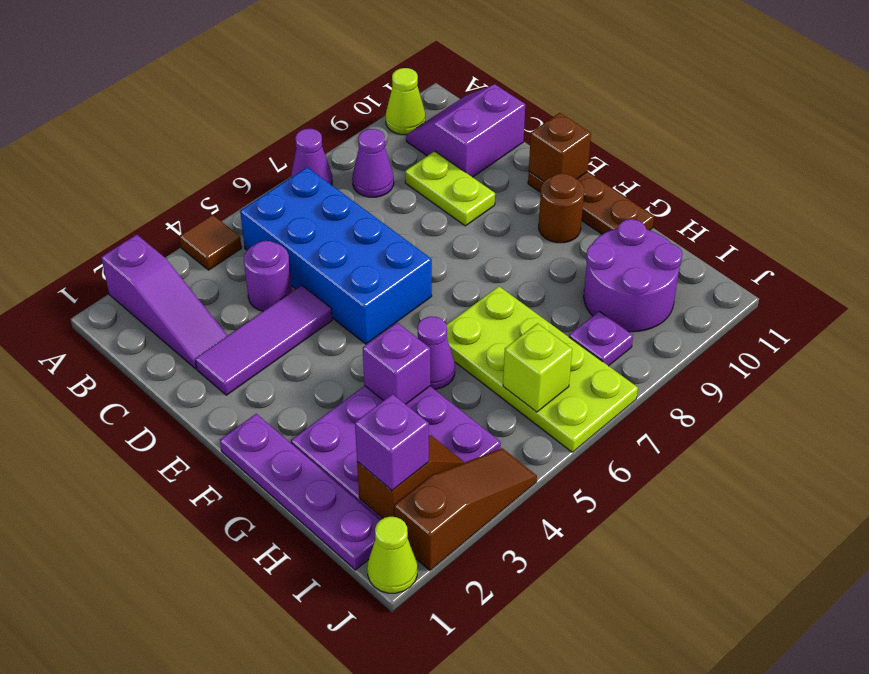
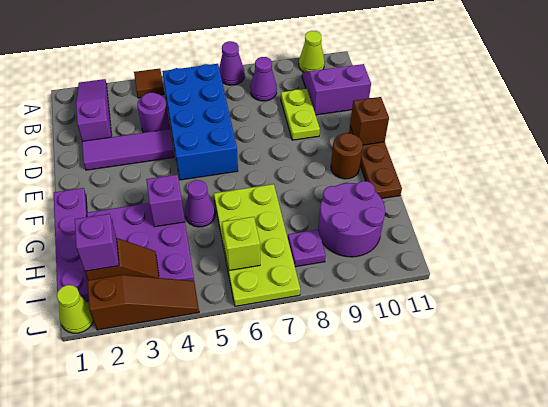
purple 1x3 slope [101,235,228,369] -> purple 1x3 slope turned to [76,79,112,141]

